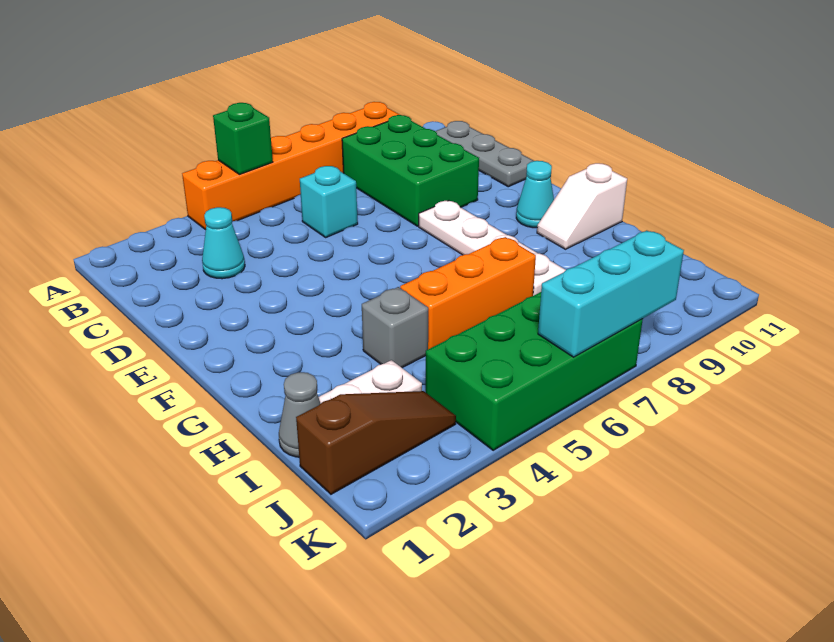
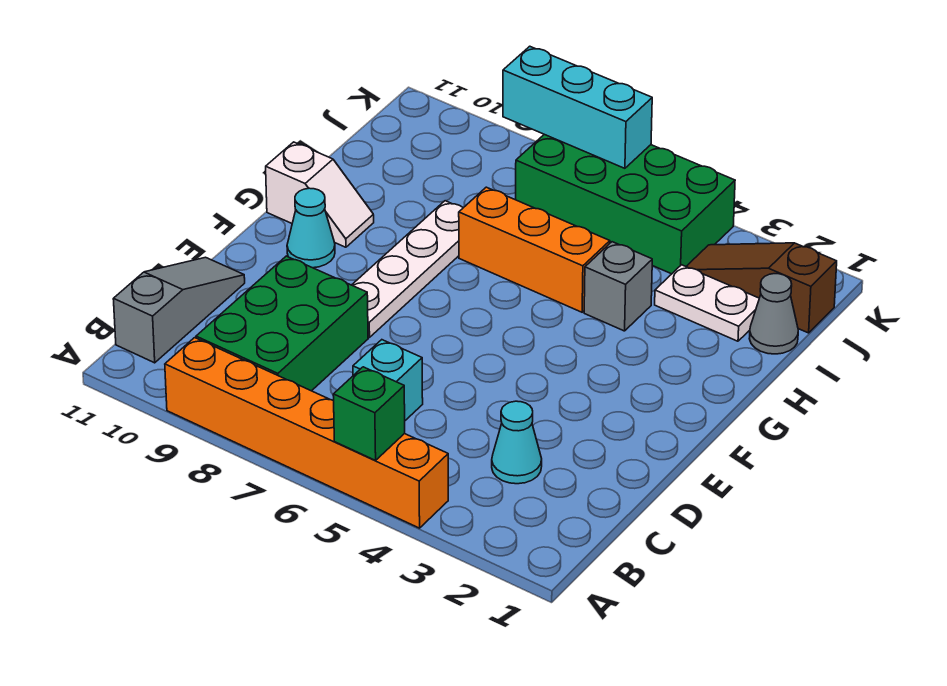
grey 1x3 plate [435,121,534,187] -> grey 1x3 slope [113,257,245,363]

